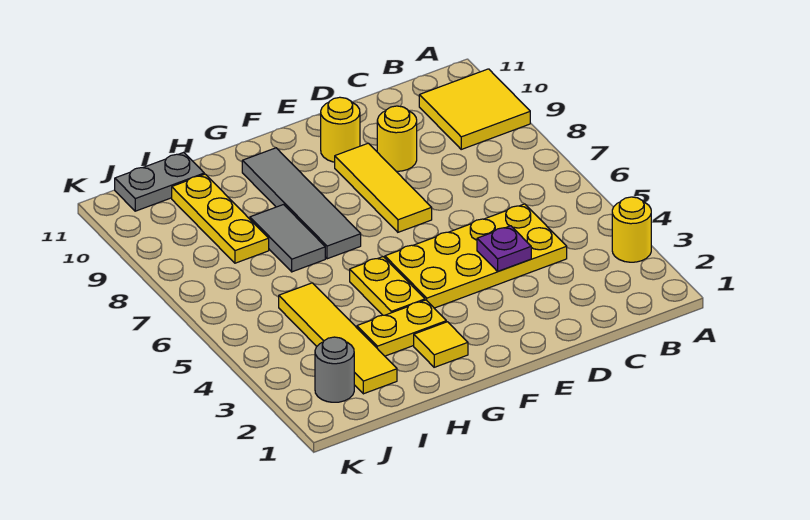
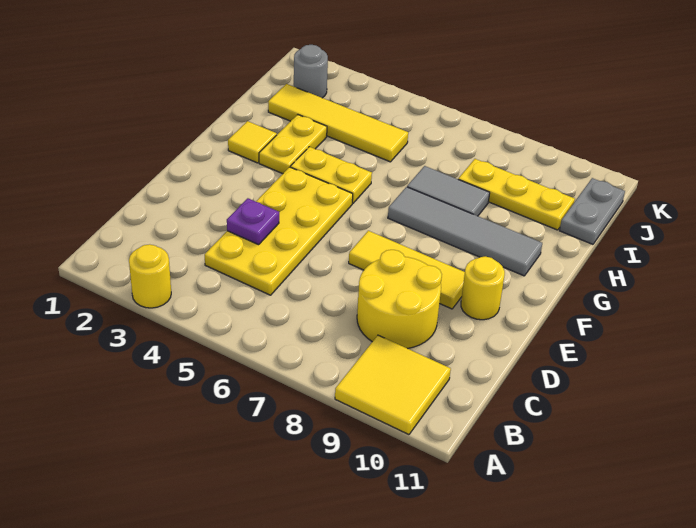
yellow 1x1 round brick [377,106,417,171] -> yellow 2x2 round brick [357,250,442,349]

